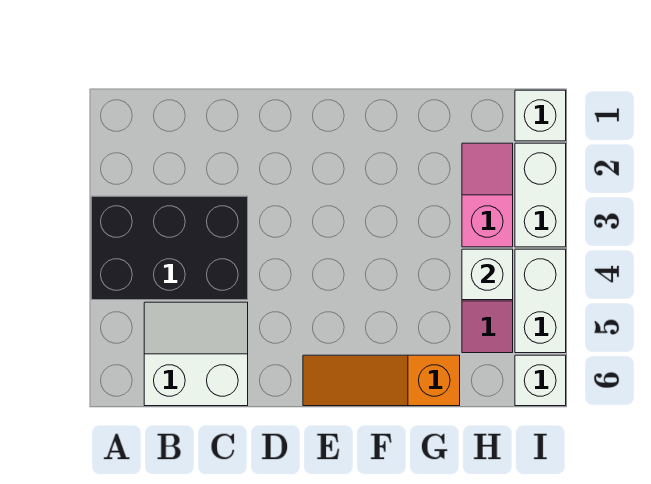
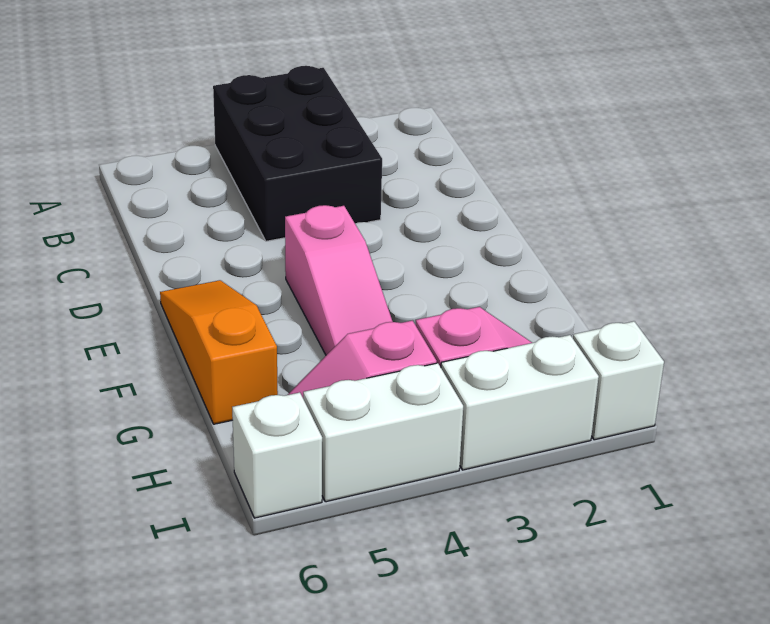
white 2x2 slope [144,302,248,406] -> none
none -> pink 1x3 slope [285,205,393,355]
white 1x1 brick [462,249,513,300] -> none

